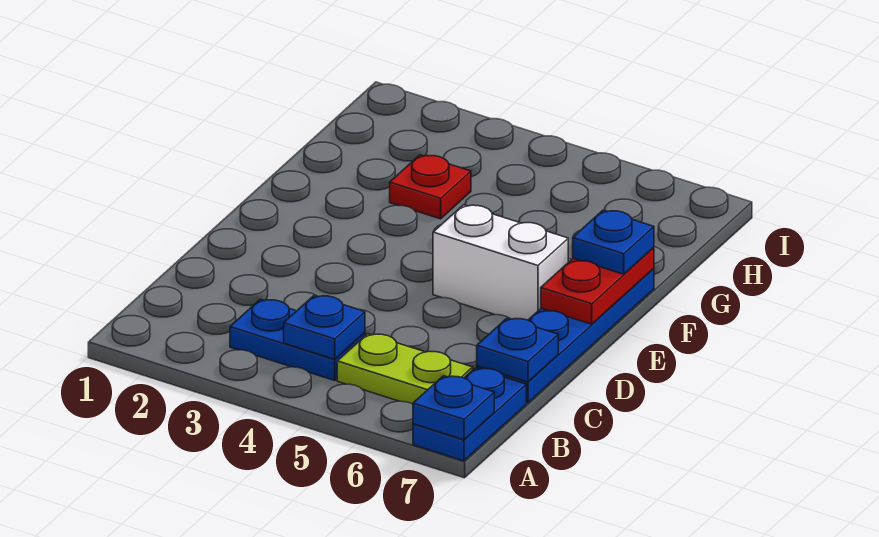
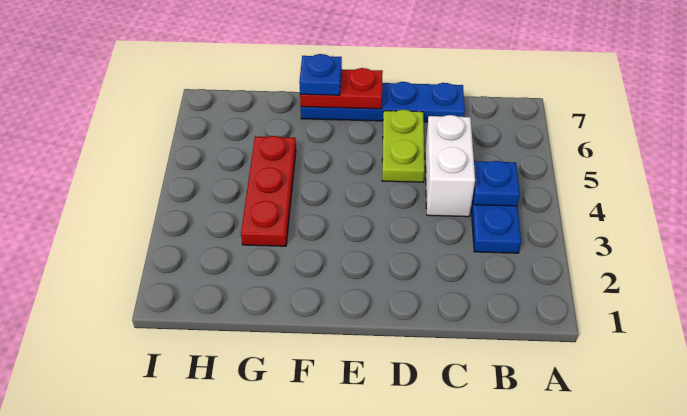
blue 1x2 plate [413,368,526,461] -> none
blue 1x1 plate [413,376,494,440] -> none
lime 1x2 plate [337,334,473,404] -> lime 1x2 plate moved to [382,110,425,182]
blue 1x1 plate [477,318,558,382] -> none
white 1x2 brick [433,205,568,320] -> white 1x2 brick moved to [425,115,475,217]
red 1x1 plate [390,155,471,219] -> red 1x3 plate [241,136,296,246]

